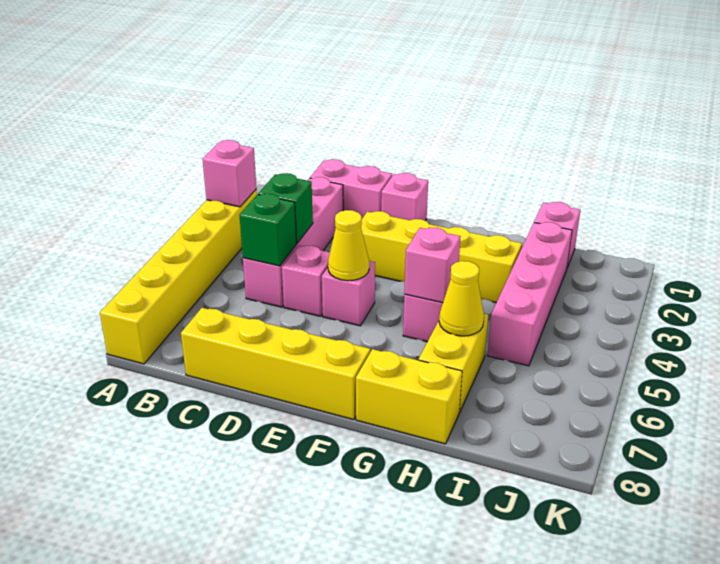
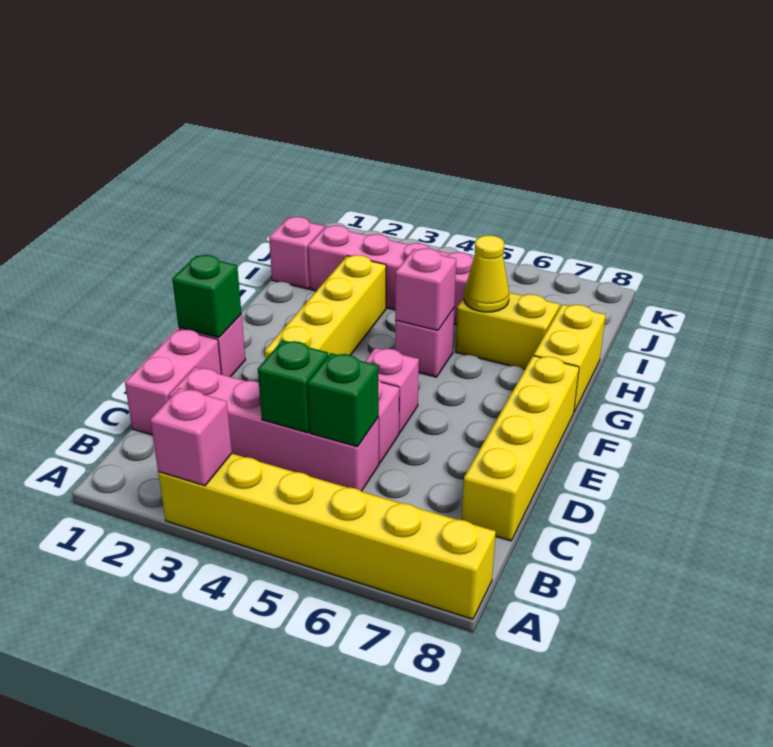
none -> green 1x1 brick [172,255,241,338]
yellow 1x1 cone [328,210,369,281] -> none

